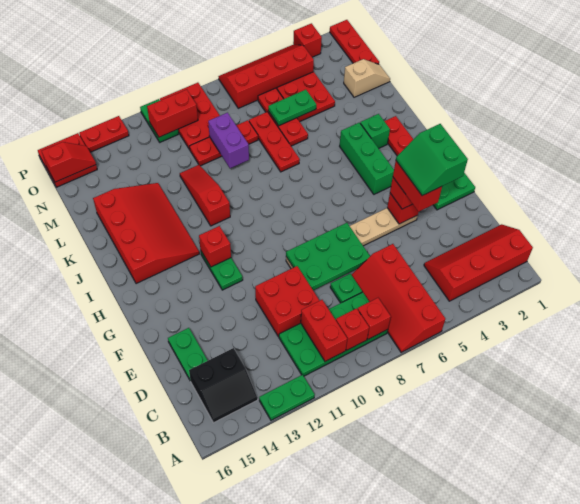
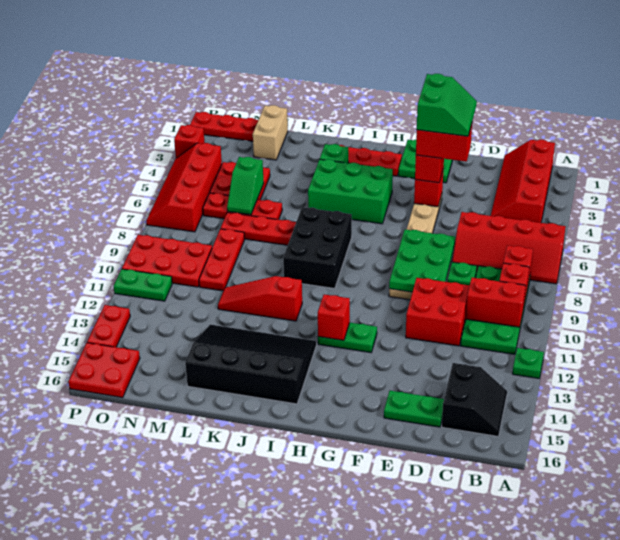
green 1x2 plate [259,375,315,420] -> green 1x1 plate [513,348,544,378]
green 2x2 slope [396,124,468,196] -> green 2x2 slope turned to [417,74,477,136]
green 1x3 brick [340,123,394,194] -> green 2x3 brick [308,159,393,224]
none -> black 2x3 brick [283,207,352,289]
red 3x4 slope [93,183,199,284] -> black 3x4 slope [185,324,317,404]
purple 1x2 brick [208,113,249,168] -> none
tan 1x2 slope [344,59,390,97] -> tan 1x2 brick [253,105,288,160]
green 1x2 plate [268,90,316,126] -> green 1x2 slope [227,157,264,215]
red 1x2 brick [147,90,198,137] -> none
red 1x2 slope [42,142,96,182] -> none

